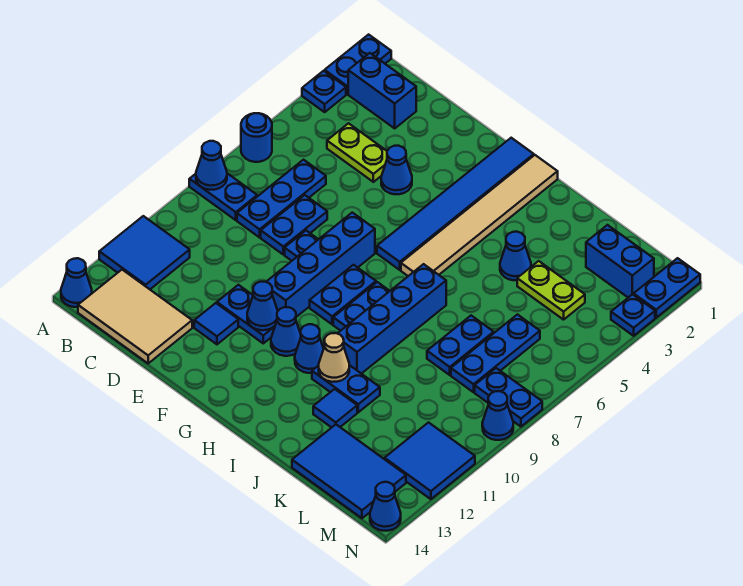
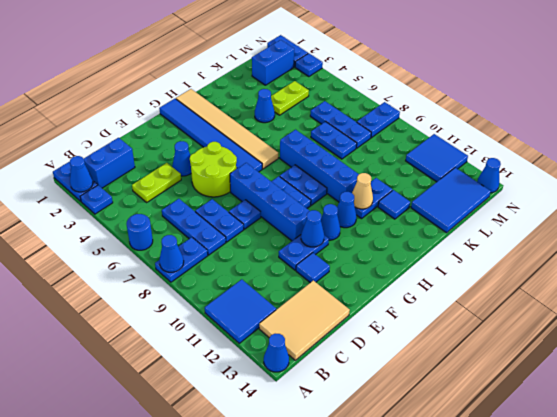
none -> lime 2x2 round brick [190,142,237,197]
blue 1x1 cone [482,391,513,440] -> blue 1x1 cone moved to [70,156,93,192]

